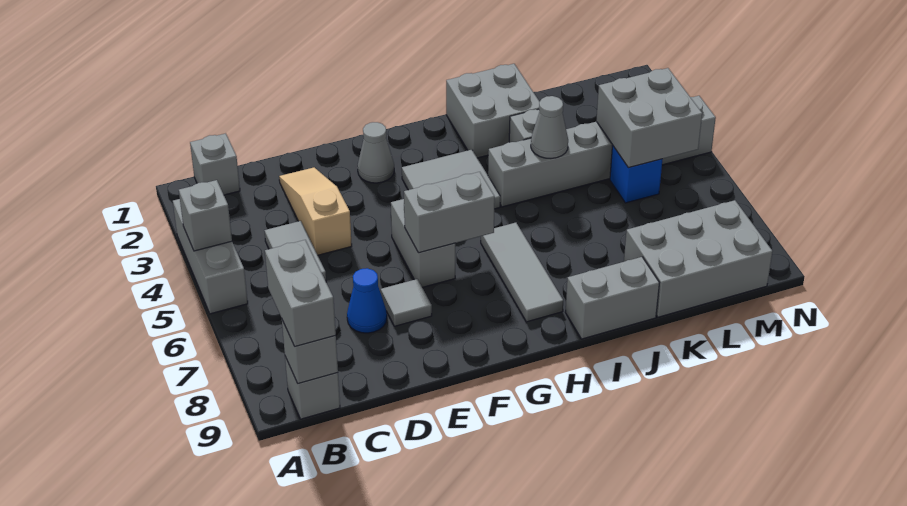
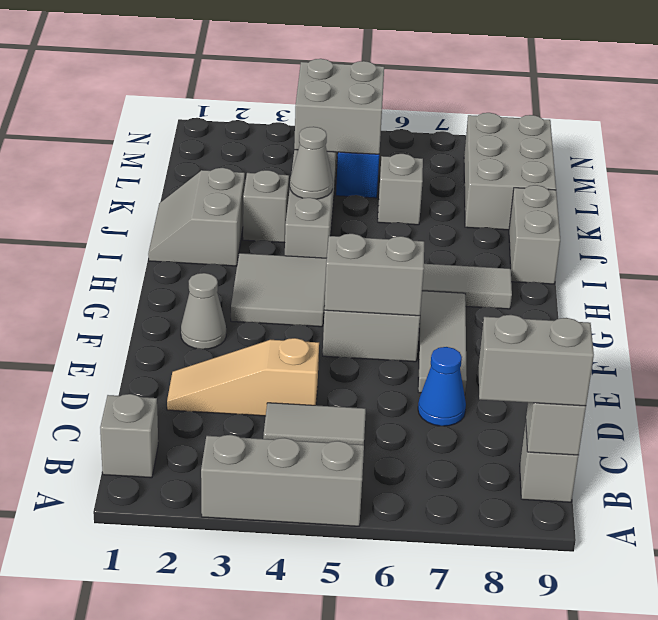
grey 1x1 brick [179,180,232,251] -> grey 1x1 brick moved to [378,154,423,225]
grey 1x1 tile [381,279,432,326] -> grey 1x3 tile [418,291,467,395]
grey 1x2 brick [404,172,495,253] -> grey 1x2 brick turned to [324,234,424,316]
grey 2x2 brick [446,64,540,158] -> grey 2x2 slope [148,168,245,266]

